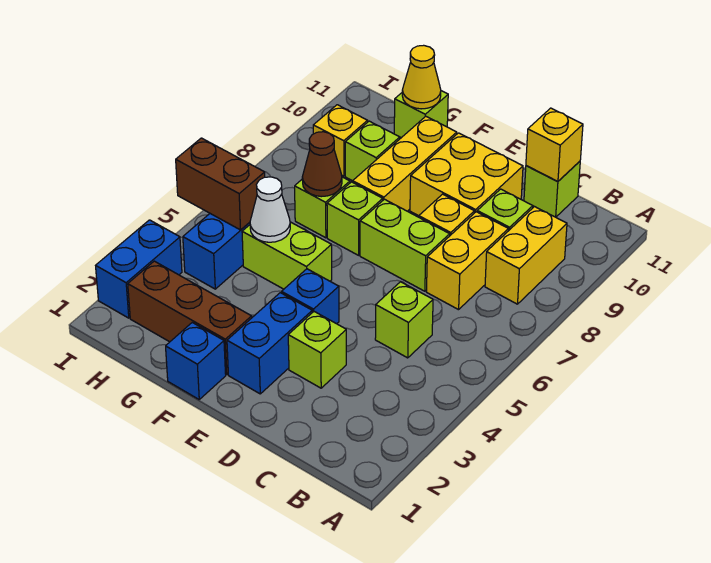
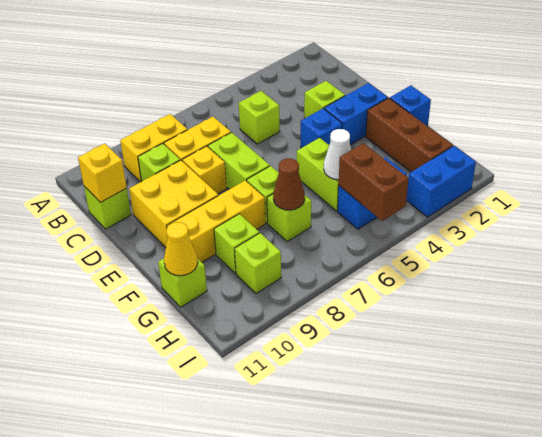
yellow 1x1 brick [313,105,368,176] -> lime 1x1 brick [235,233,281,294]

